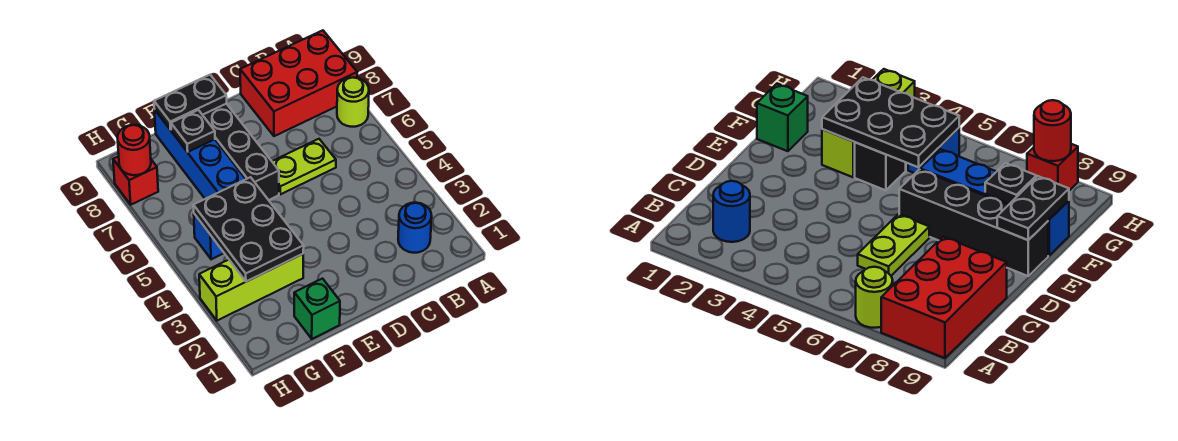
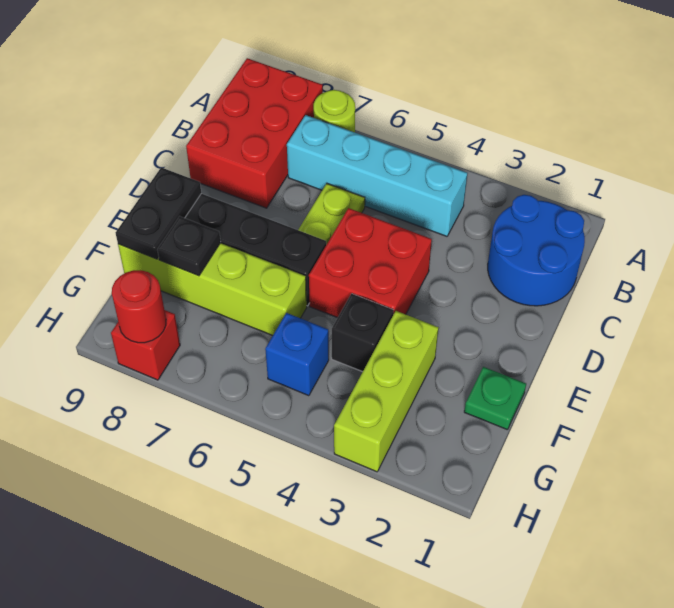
blue 1x1 round brick [398,203,432,253] -> blue 2x2 round brick [488,195,585,306]
none -> cyan 1x4 brick [287,115,467,236]
none -> red 2x2 brick [309,208,432,318]
green 1x1 brick [294,279,340,339] -> green 1x1 plate [464,367,526,430]
black 2x3 plate [193,177,304,282] -> none
blue 1x4 brick [154,110,246,199] -> lime 1x4 brick [118,243,307,336]

